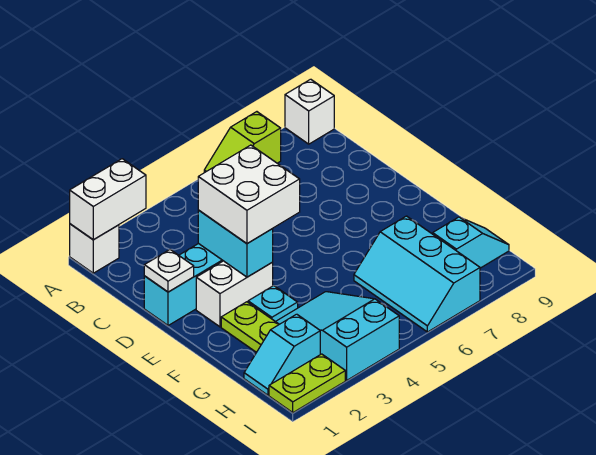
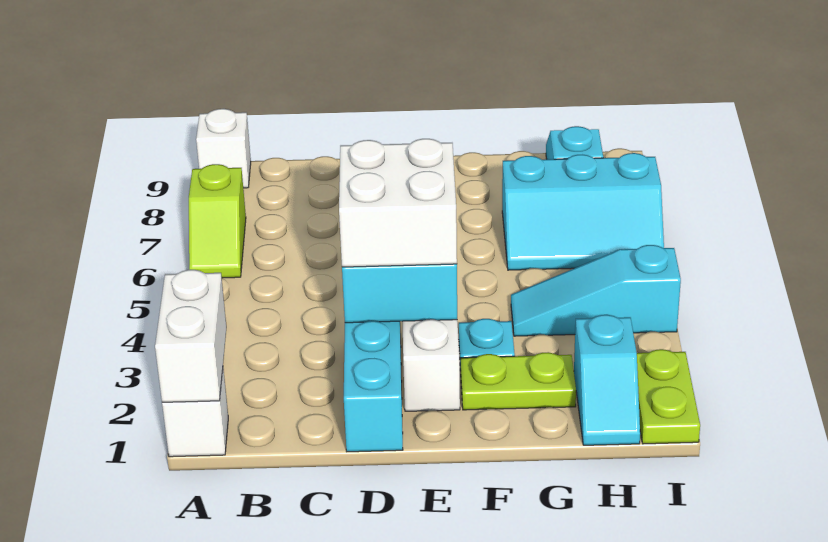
white 1x1 plate [144,250,194,292] -> none
cyan 2x3 slope [276,292,399,380] -> cyan 1x3 slope [511,245,681,336]

